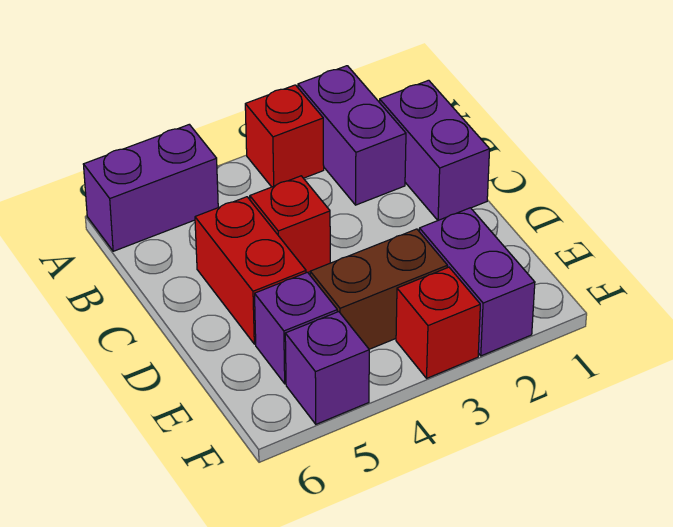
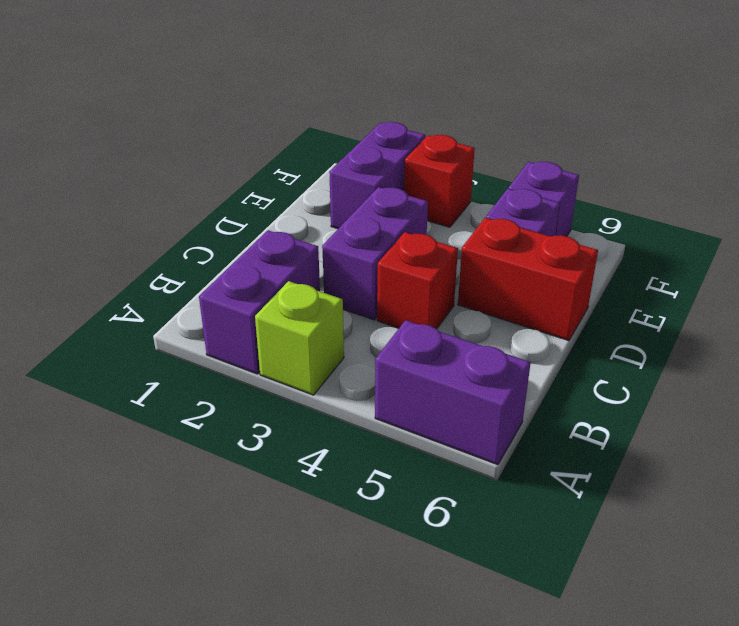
red 1x1 brick [245,85,324,187] -> lime 1x1 brick [255,281,344,395]
purple 1x2 brick [380,80,490,220] -> purple 1x2 brick moved to [322,187,428,320]
red 1x2 brick [195,197,306,344] -> red 1x2 brick turned to [458,218,598,341]
brown 1x2 brick [310,229,448,349] -> none

